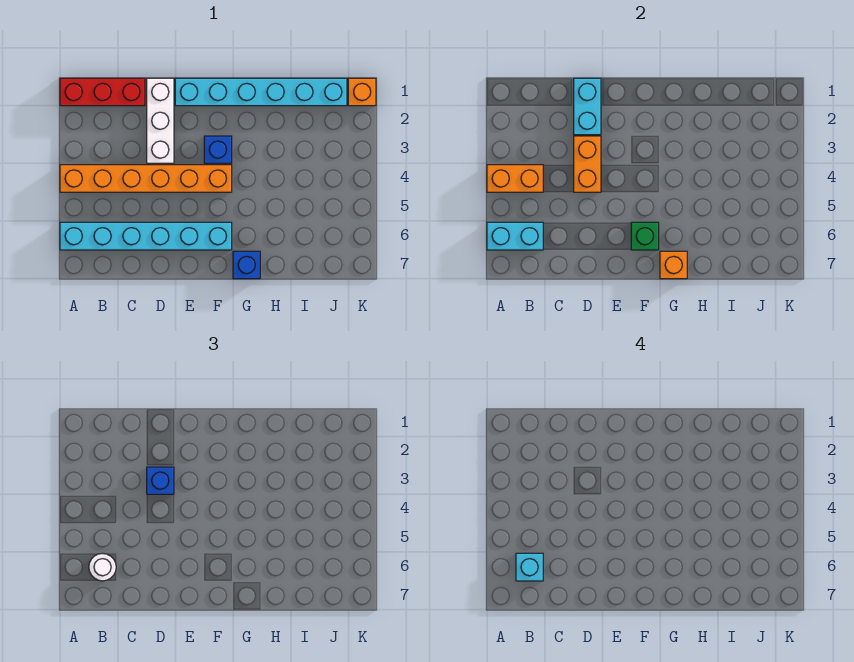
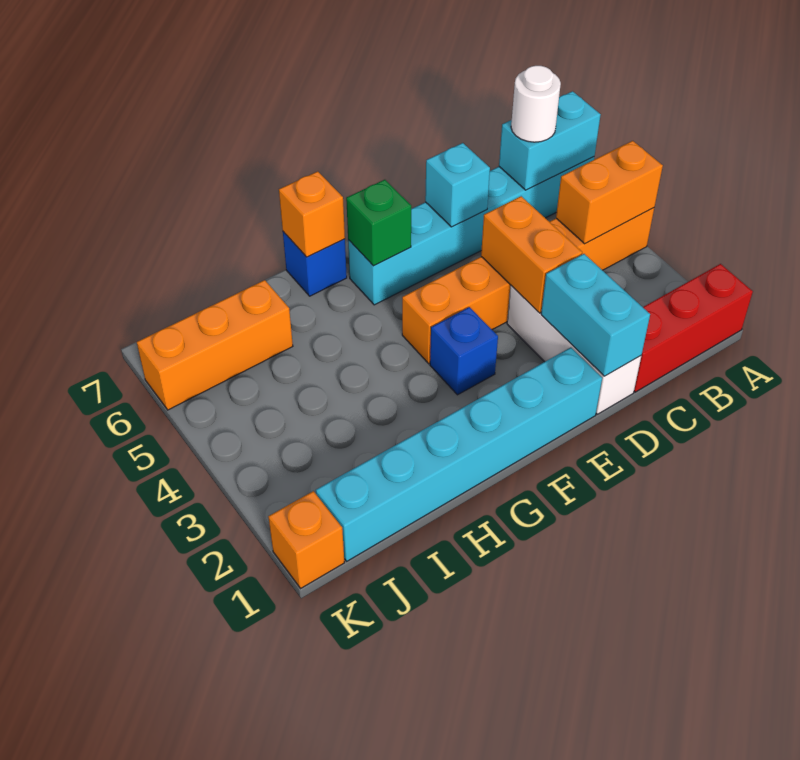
cyan 1x1 brick [516,553,543,581] -> cyan 1x1 brick moved to [425,143,490,227]
blue 1x1 brick [147,467,174,494] -> none
none -> orange 1x3 brick [137,280,293,410]

